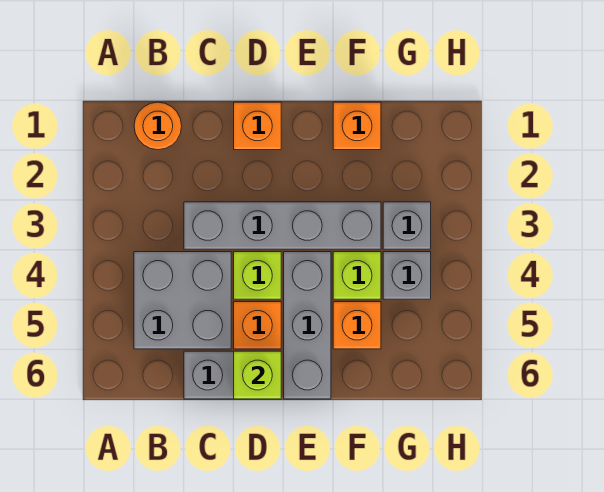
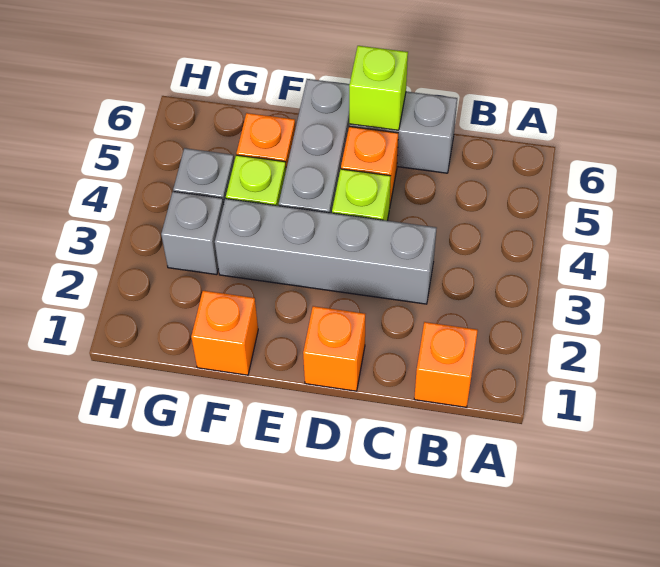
orange 1x1 round brick [134,102,182,150] -> orange 1x1 brick [414,322,478,407]
grey 2x2 brick [134,252,231,349] -> none

